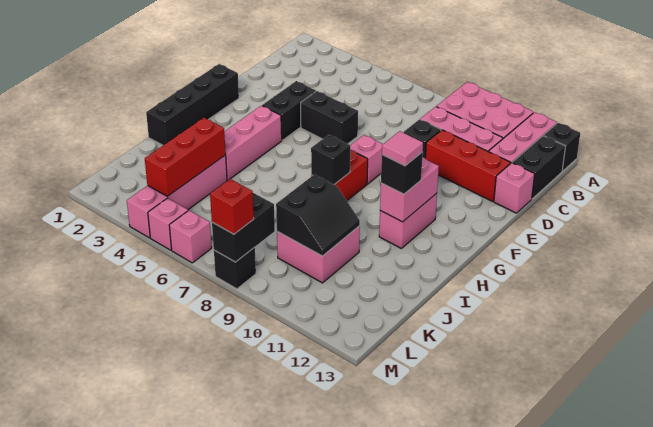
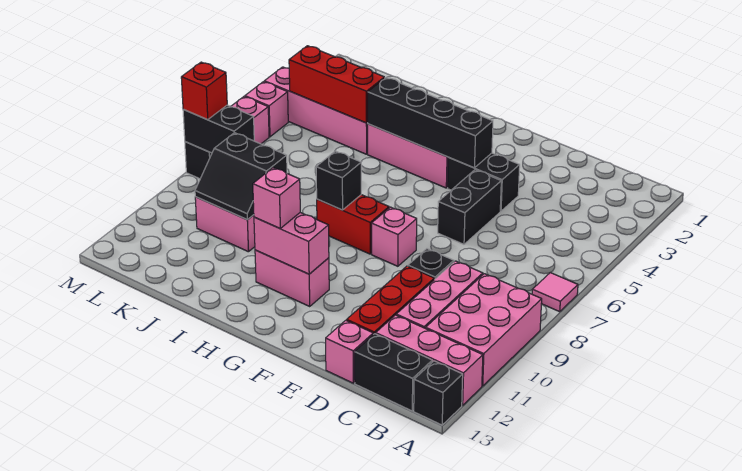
black 1x4 brick [146,64,239,145] -> black 1x4 brick moved to [367,78,493,168]
black 1x1 brick [381,152,423,194] -> pink 1x1 brick [253,168,300,228]
pink 1x1 tile [382,131,423,166] -> pink 1x1 tile moved to [532,273,578,312]

